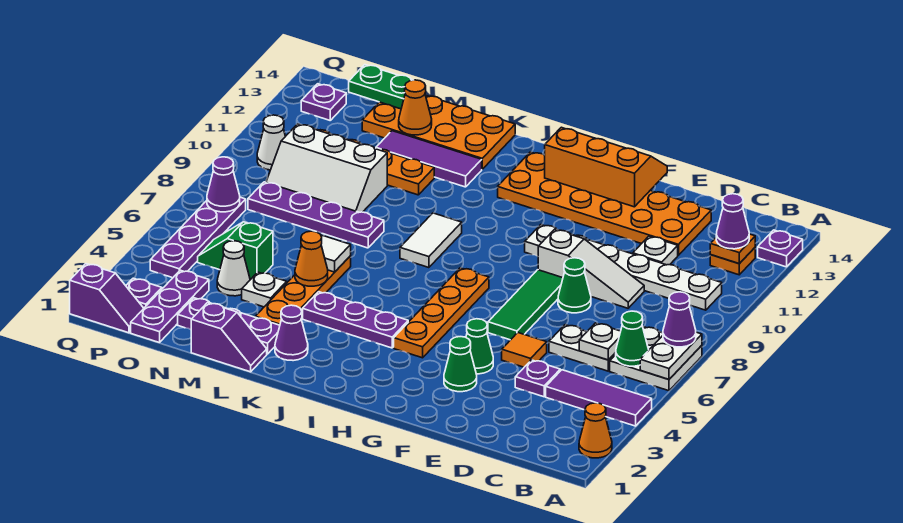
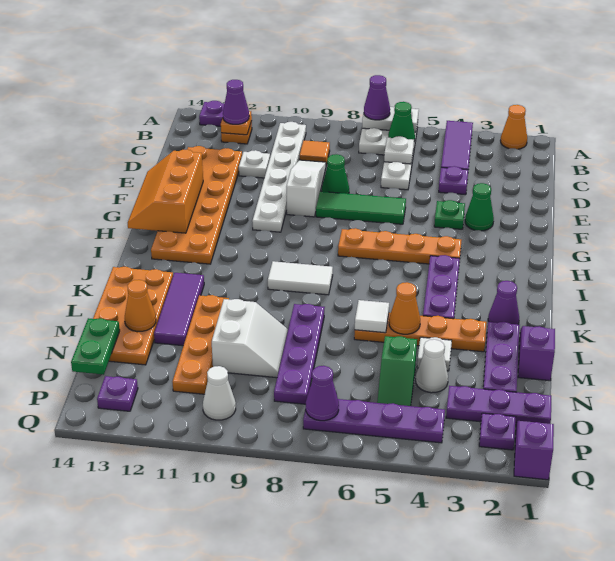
orange 1x1 tile [502,333,547,367] -> orange 1x1 tile moved to [300,140,330,165]
green 1x1 cone [466,319,493,374] -> green 1x1 plate [434,200,465,229]
white 2x3 slope [266,124,387,212] -> white 2x2 slope [212,299,288,378]

